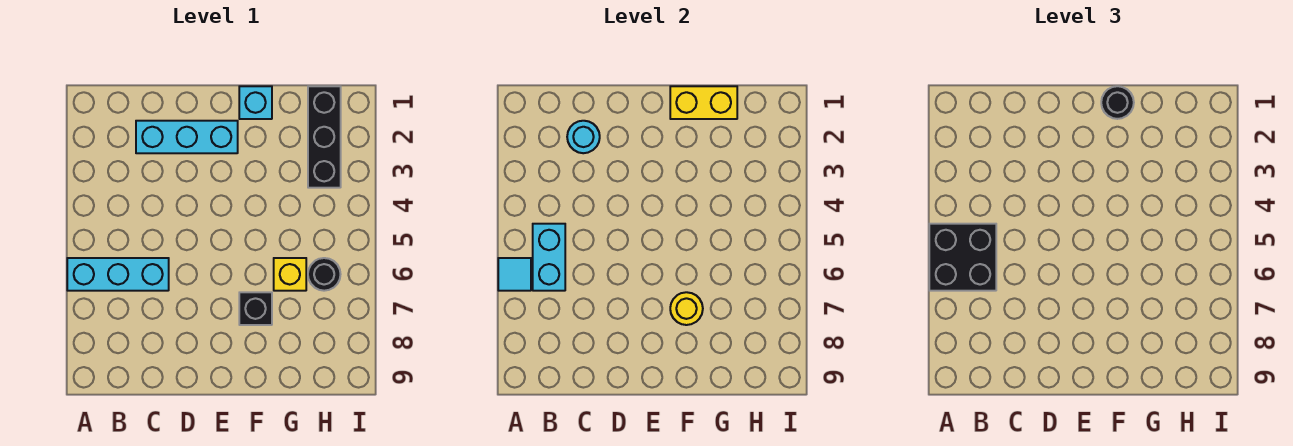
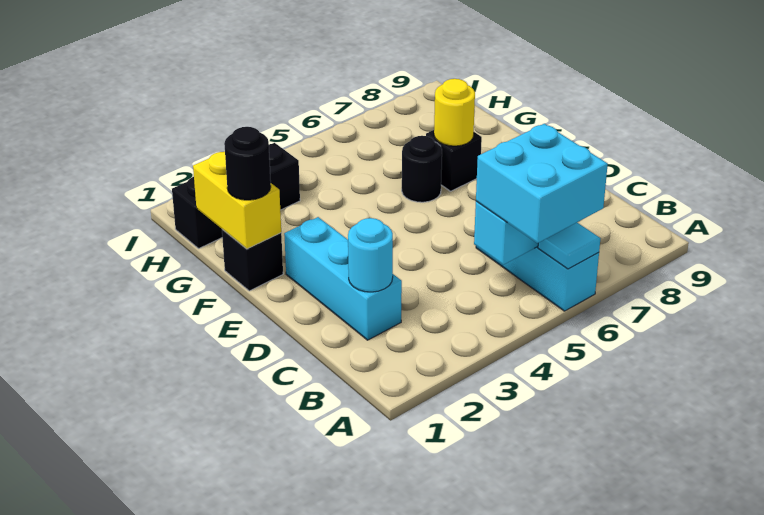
black 2x2 brick [929,224,996,291] -> cyan 2x2 brick [476,124,608,243]
cyan 1x1 brick [239,86,272,119] -> black 1x1 brick [222,229,283,291]
yellow 1x1 brick [274,258,306,291] -> none
black 1x1 round brick [308,258,341,291] -> black 1x1 round brick moved to [402,136,442,202]

